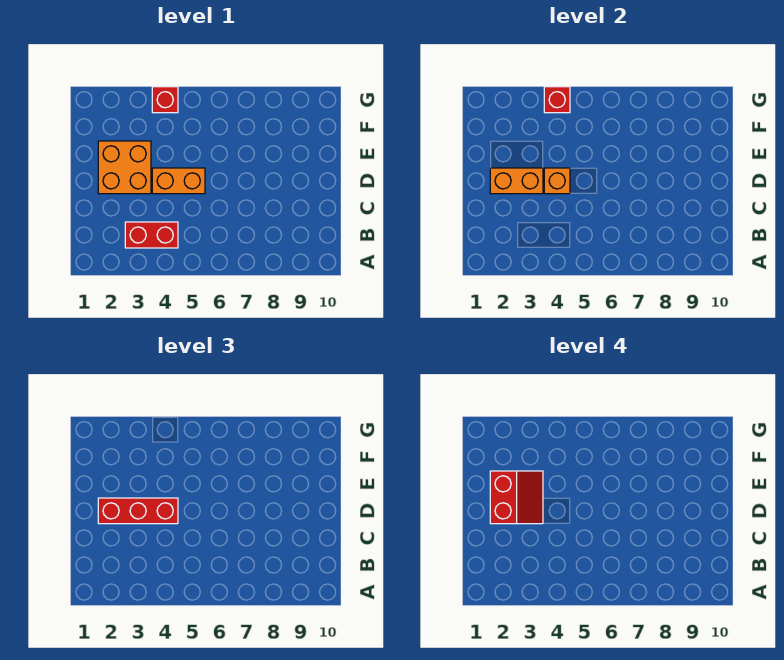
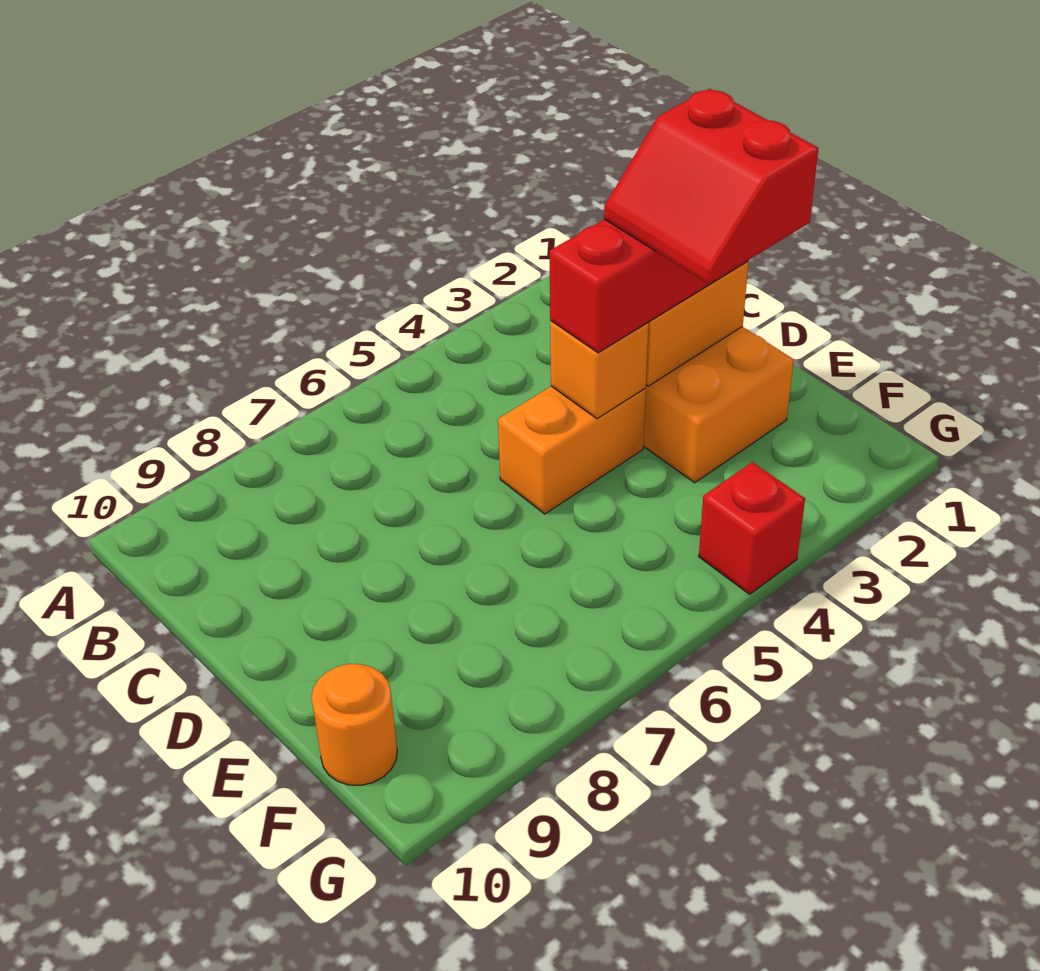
red 1x2 brick [125,222,178,248] -> none
none -> orange 1x1 round brick [311,664,397,785]
red 1x1 brick [544,87,570,113] -> none

